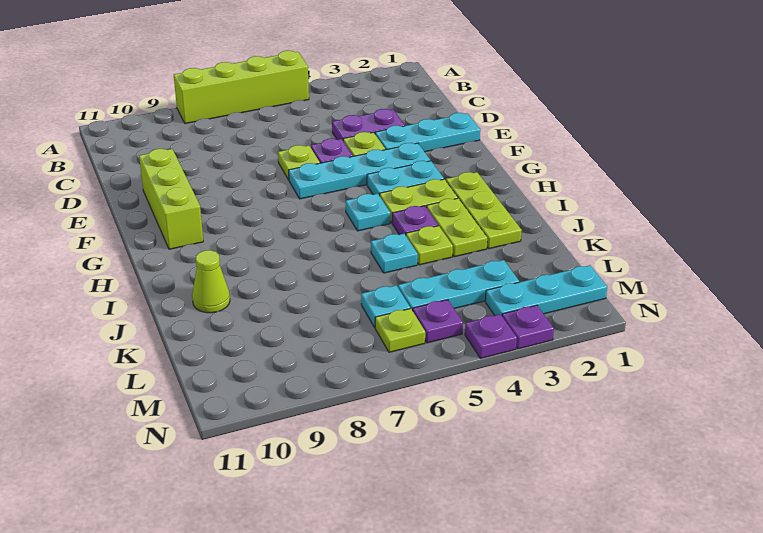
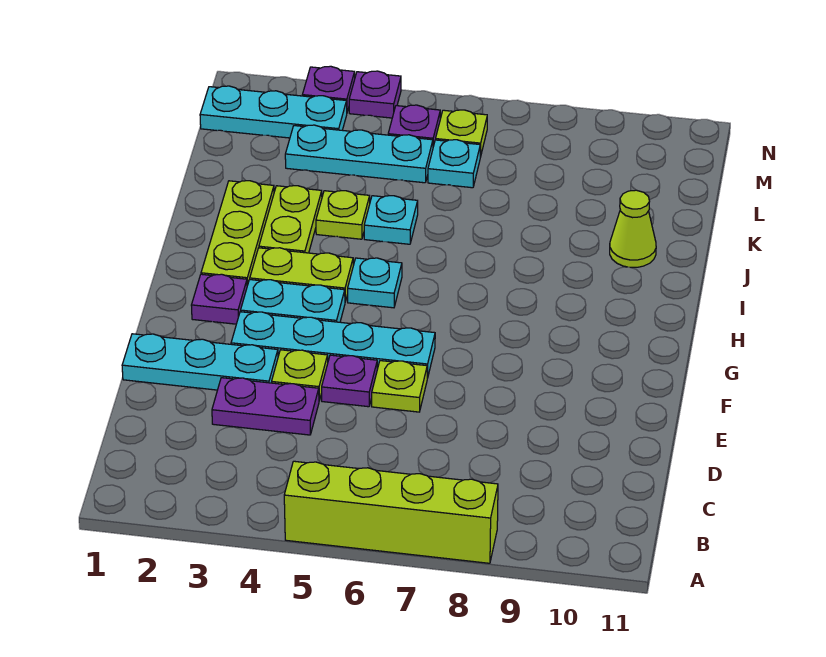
lime 1x3 brick [139,149,203,249] -> none
purple 1x1 plate [392,206,438,235] -> purple 1x1 plate moved to [191,274,247,324]

